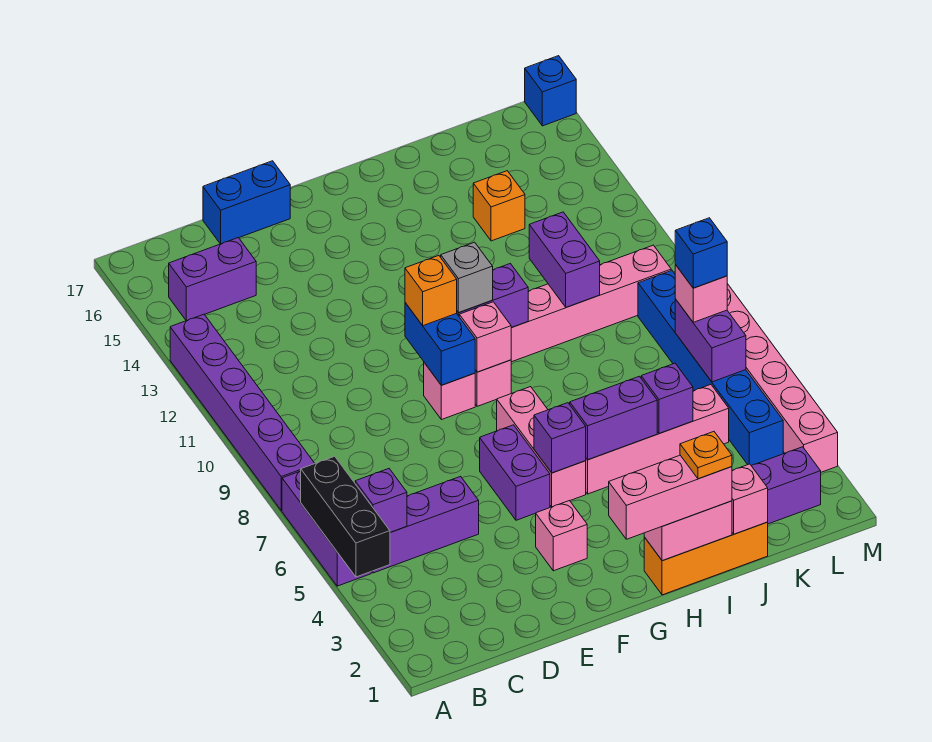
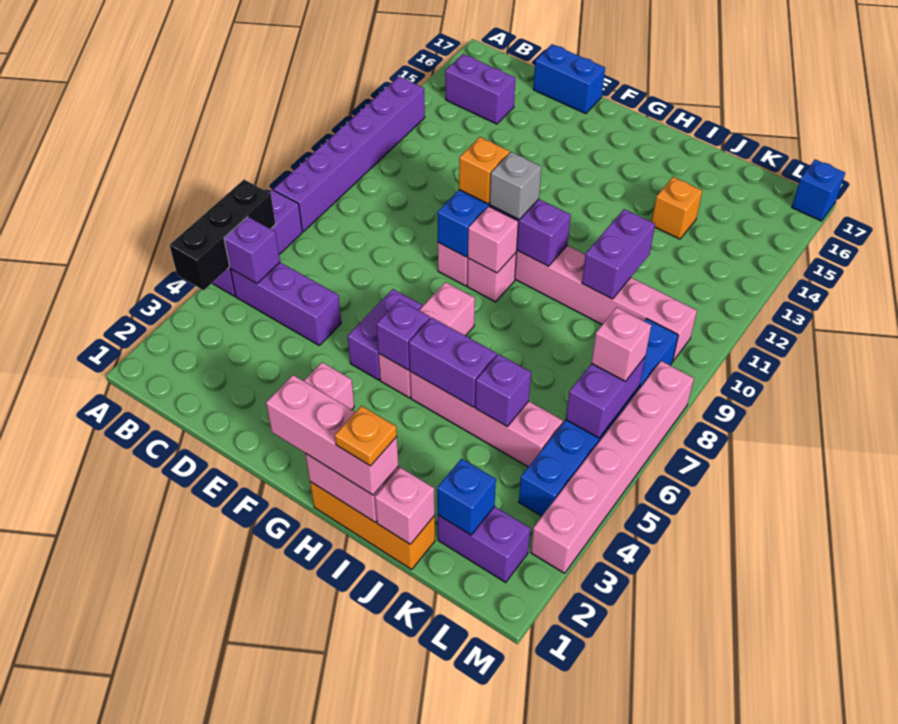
blue 1x1 brick [675,218,727,288] -> blue 1x1 brick moved to [437,459,496,535]

